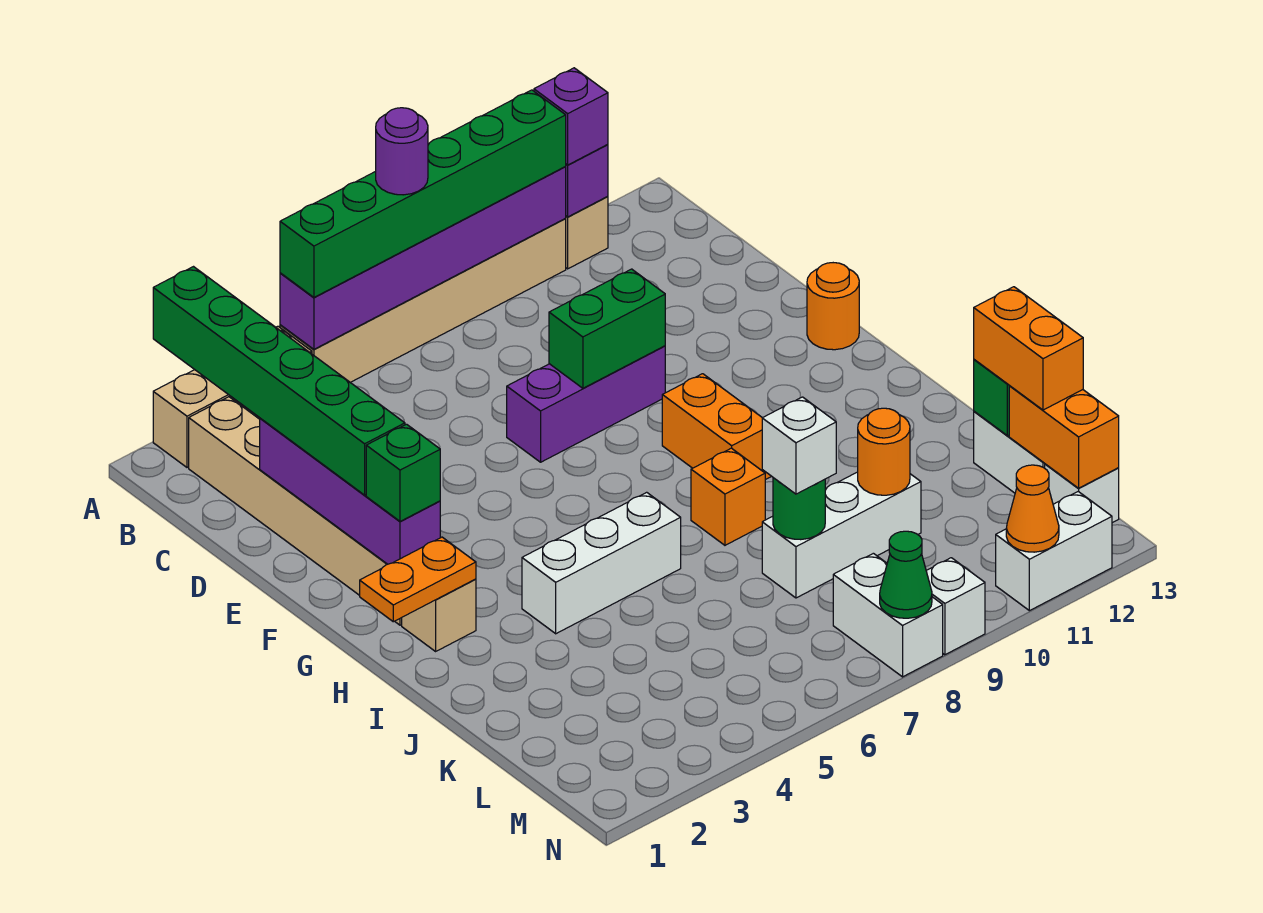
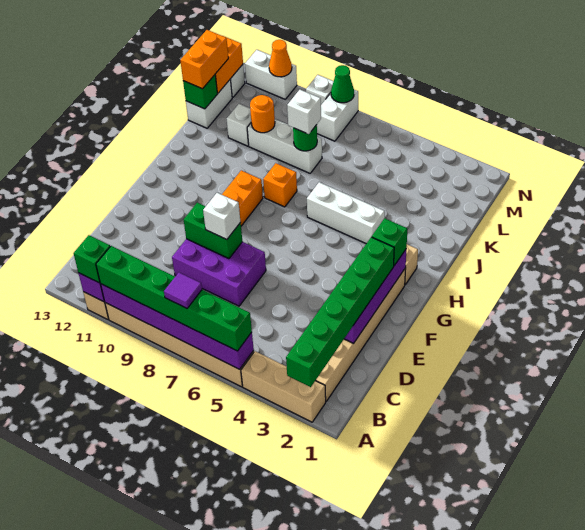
purple 1x1 round brick [376,108,428,195] -> purple 1x1 tile [164,273,202,308]
purple 1x1 brick [534,68,608,165] -> green 1x1 brick [74,235,110,283]
purple 1x3 brick [507,346,665,462] -> purple 2x3 brick [172,239,266,306]
none -> white 1x1 brick [203,193,240,240]
orange 1x1 round brick [807,263,859,350] -> none
orange 1x2 plate [360,537,476,622] -> none
none -> white 1x1 brick [227,104,251,146]

